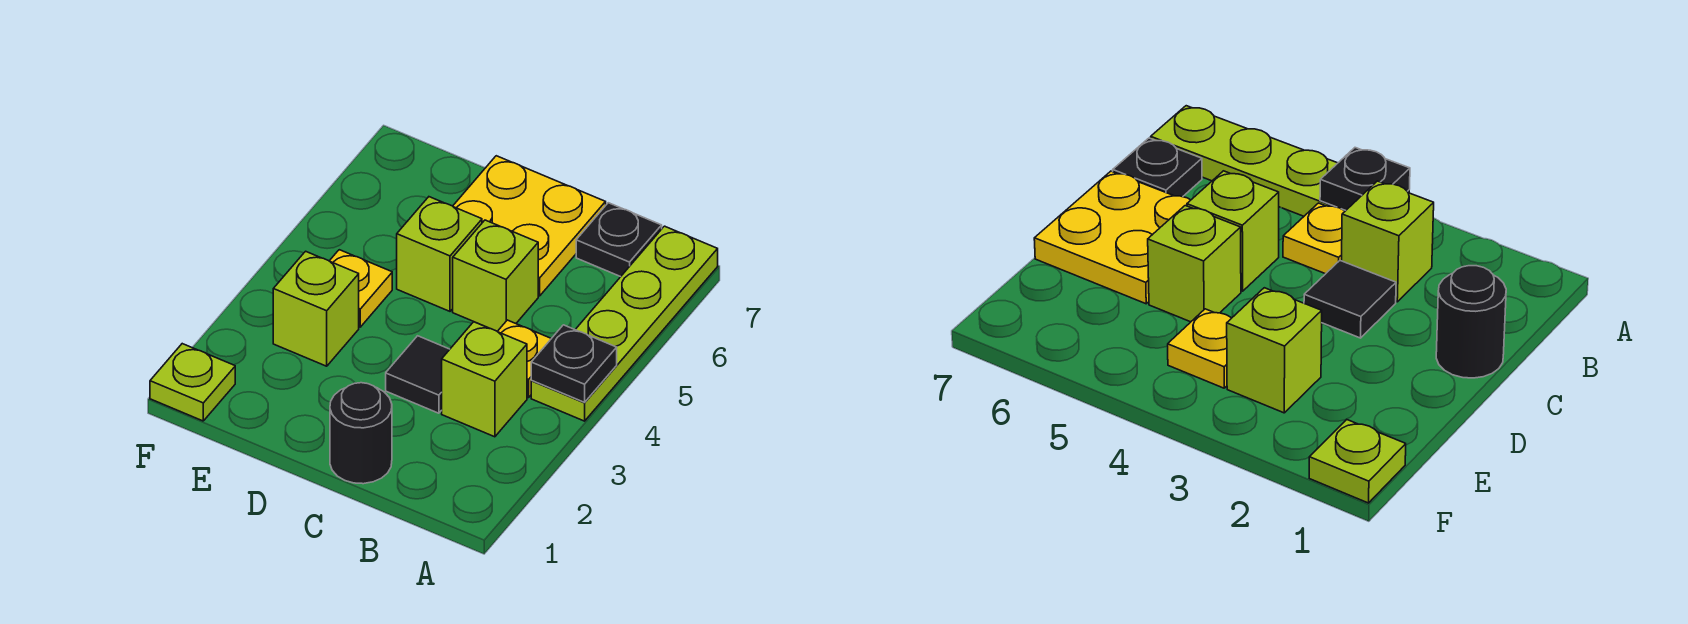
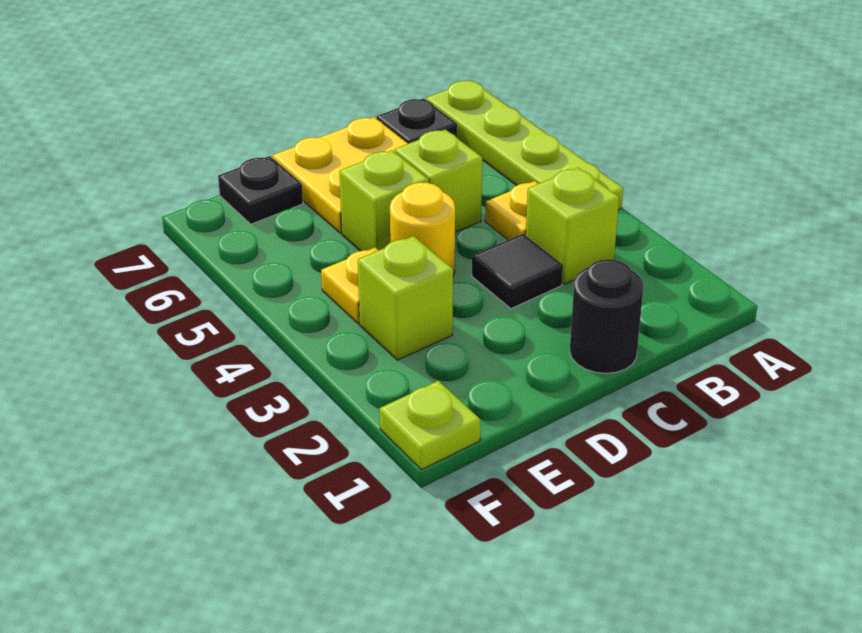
black 1x1 plate [531,325,617,402] -> black 1x1 plate moved to [218,156,303,224]
none -> yellow 1x1 round brick [390,182,455,276]

